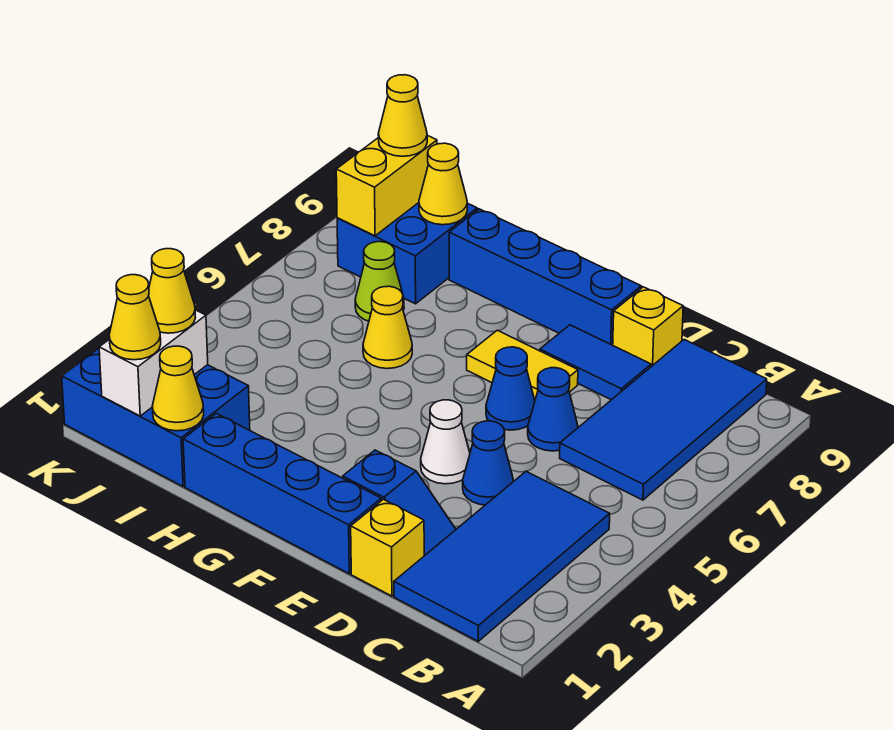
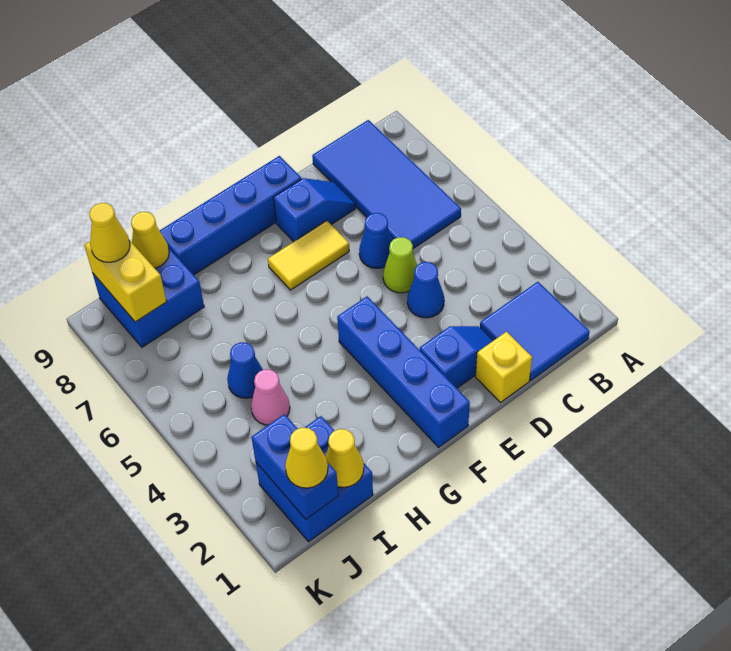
blue 2x4 tile [394,471,610,641] -> blue 2x2 tile [480,282,590,380]
blue 1x2 tile [540,325,651,400] -> blue 1x2 slope [273,178,356,242]
yellow 1x1 brick [613,287,683,367] -> none
blue 1x4 brick [183,413,381,574] -> blue 1x4 brick turned to [337,296,470,447]
white 1x1 cone [421,400,470,484] -> none
blue 1x1 cone [486,347,535,430] -> blue 1x1 cone moved to [227,342,263,398]
yellow 1x1 cone [363,286,412,369] -> none
blue 2x3 brick [62,348,250,486] -> blue 2x2 brick [256,416,373,542]
none -> pink 1x1 cone [251,369,290,425]
lime 1x1 cone [355,242,404,321] -> lime 1x1 cone moved to [383,237,417,293]
white 1x2 brick [99,310,208,416] -> blue 1x2 brick [251,414,338,519]
yellow 1x1 cone [149,249,196,333] -> none

